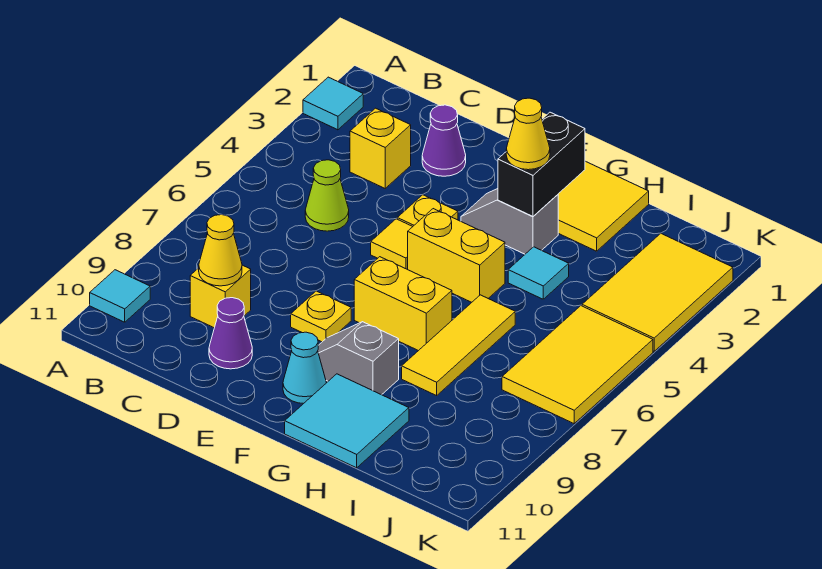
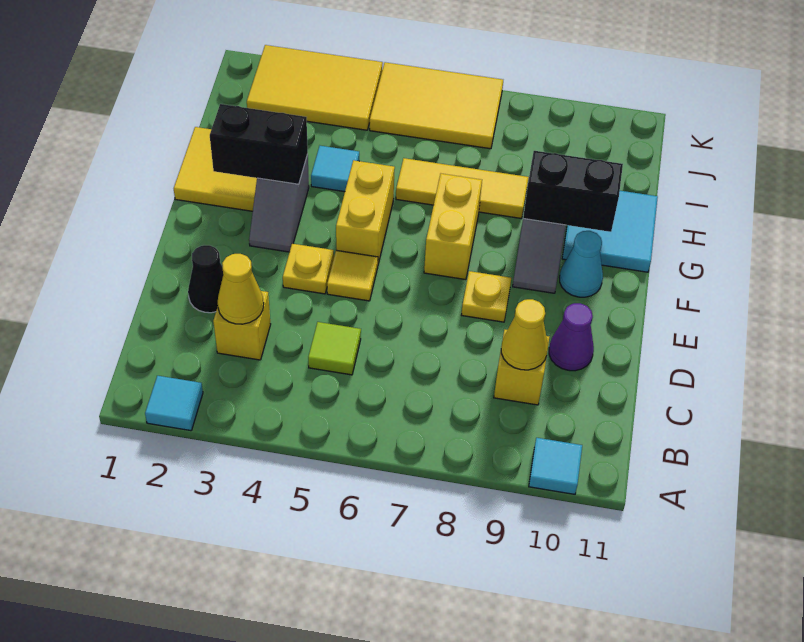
lime 1x1 cone [305,160,349,231] -> lime 1x1 tile [308,322,361,375]
purple 1x1 cone [422,105,466,176] -> black 1x1 cone [188,245,223,313]
yellow 1x1 cone [506,98,550,170] -> yellow 1x1 cone moved to [218,254,264,324]
none -> black 1x2 brick [523,151,623,232]

